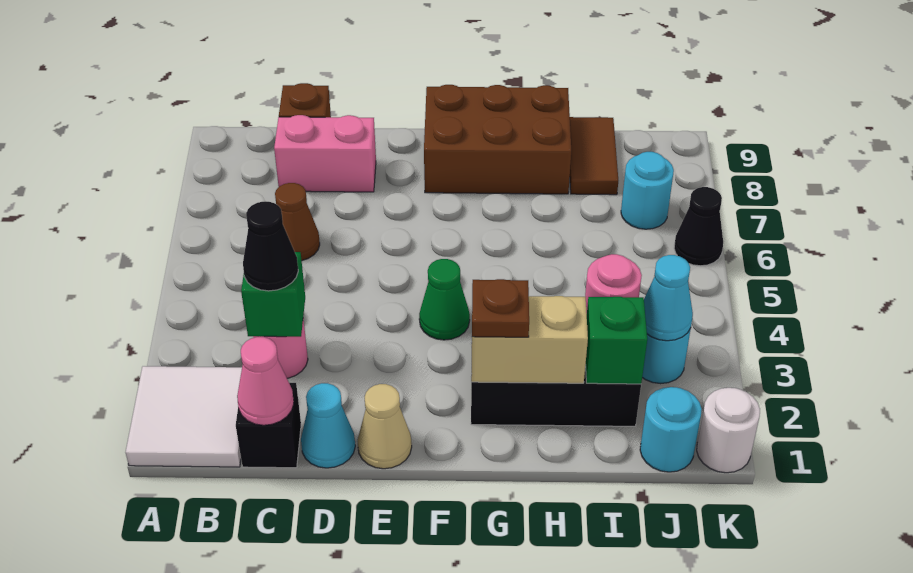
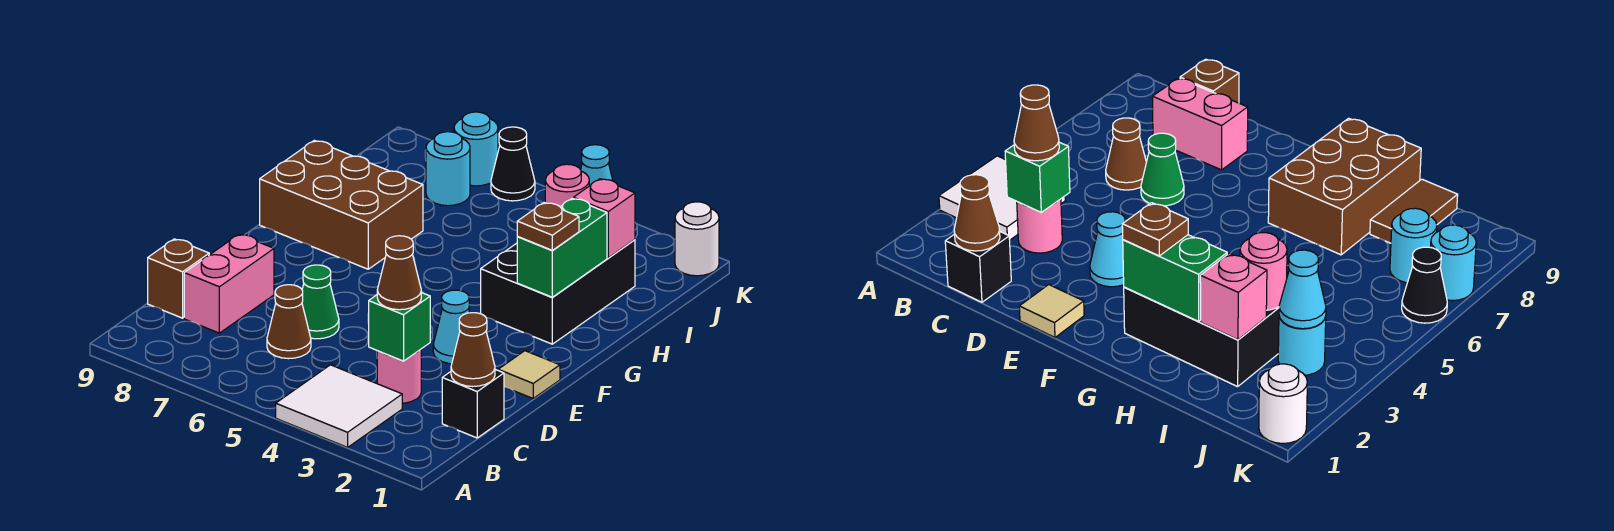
white 2x2 tile [126,366,242,467] -> white 2x2 tile moved to [276,365,402,447]
pink 1x1 cone [237,337,294,425] -> brown 1x1 cone [451,313,495,387]
black 1x1 cone [243,202,298,291] -> brown 1x1 cone [377,236,421,310]
cyan 1x1 cone [301,383,355,468] -> cyan 1x1 cone moved to [433,290,470,364]
tan 1x1 cone [358,384,412,469] -> tan 1x1 tile [498,351,560,398]
green 1x1 cone [419,259,470,340] -> green 1x1 cone moved to [302,265,339,339]
brown 2x3 brick [424,85,571,194] -> brown 2x3 brick turned to [260,140,423,269]
tan 1x2 brick [471,296,588,383] -> green 1x2 brick [517,198,607,297]
green 1x1 brick [585,297,647,384] -> pink 1x1 brick [573,179,635,258]
cyan 1x1 round brick [640,387,702,472] -> cyan 1x1 round brick moved to [454,112,498,186]

